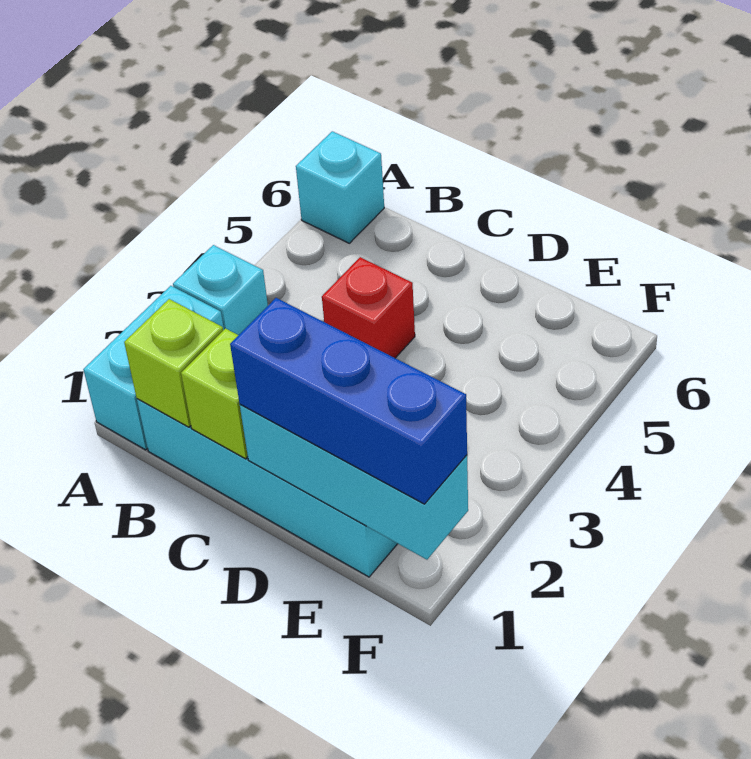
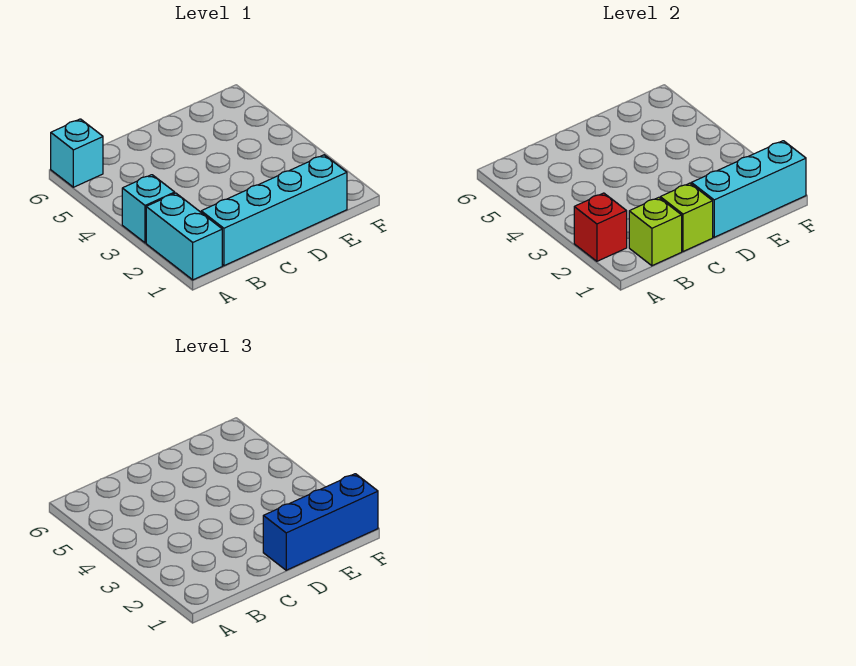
red 1x1 brick [322,257,415,358] -> red 1x1 brick moved to [574,193,627,261]

